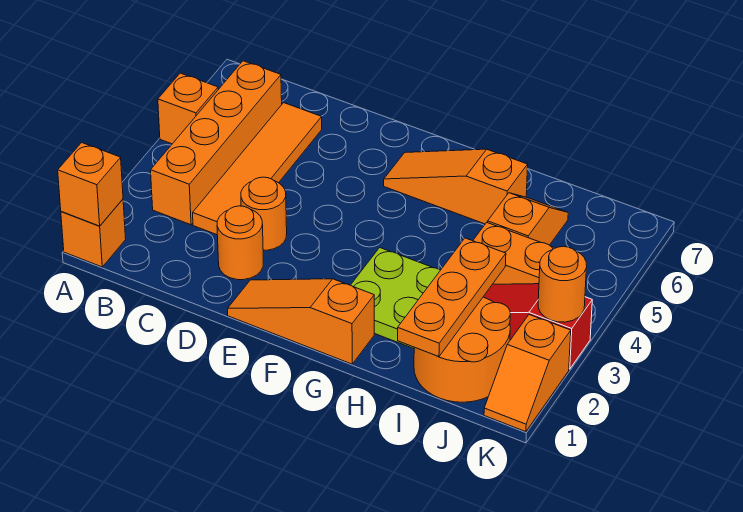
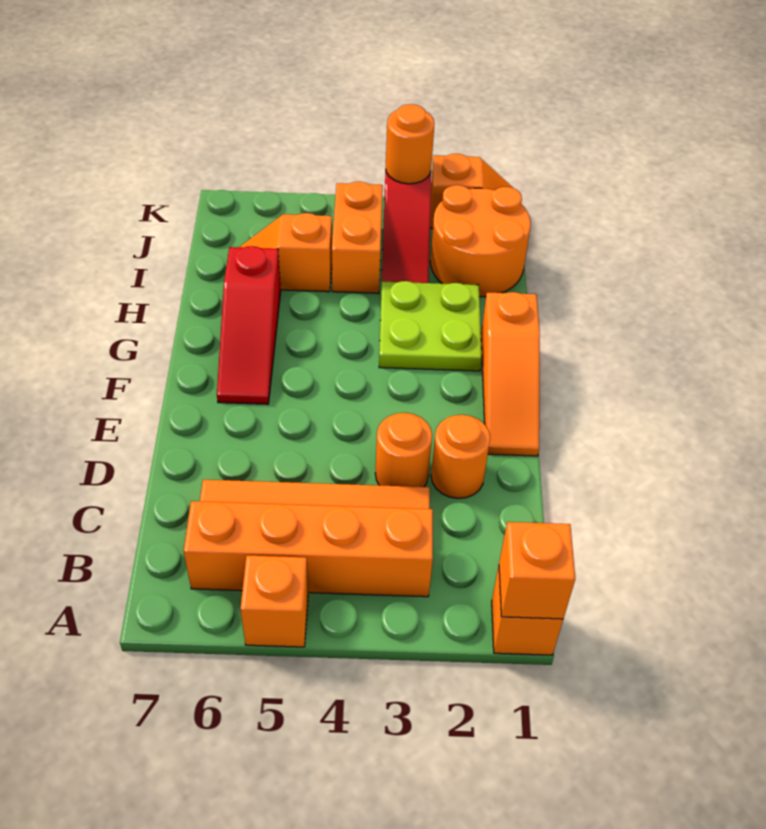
orange 1x3 slope [384,149,528,224] -> red 1x3 slope [217,246,281,404]
orange 1x3 plate [398,238,506,357] -> none

